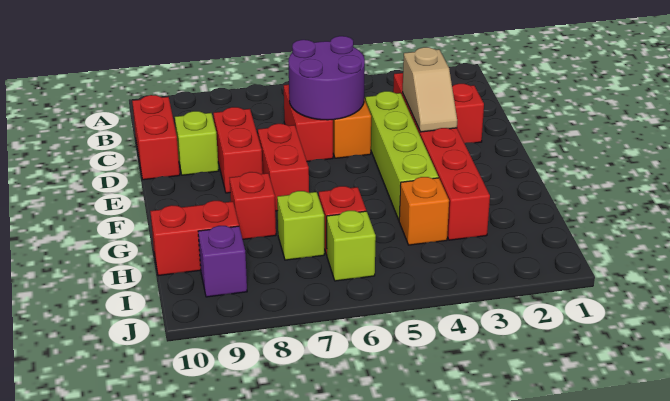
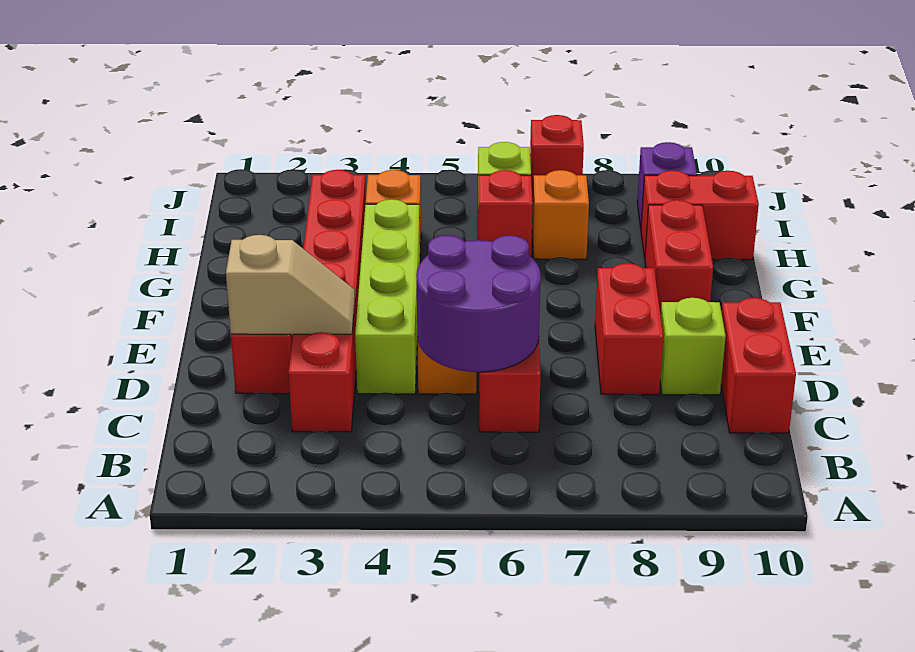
tan 1x2 slope [403,47,457,132] -> tan 1x2 slope turned to [226,235,355,334]
red 1x2 brick [258,124,309,211] -> red 1x2 brick moved to [645,200,713,314]
red 1x1 brick [230,172,276,239] -> red 1x1 brick moved to [530,115,584,200]
lime 1x1 brick [277,191,324,260] -> orange 1x1 brick [532,170,589,259]

